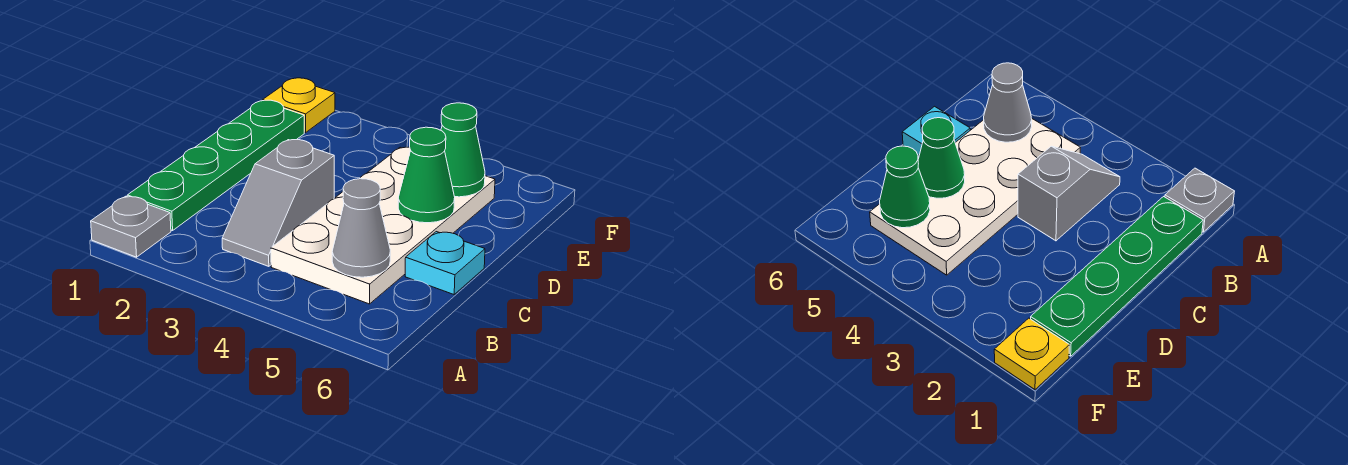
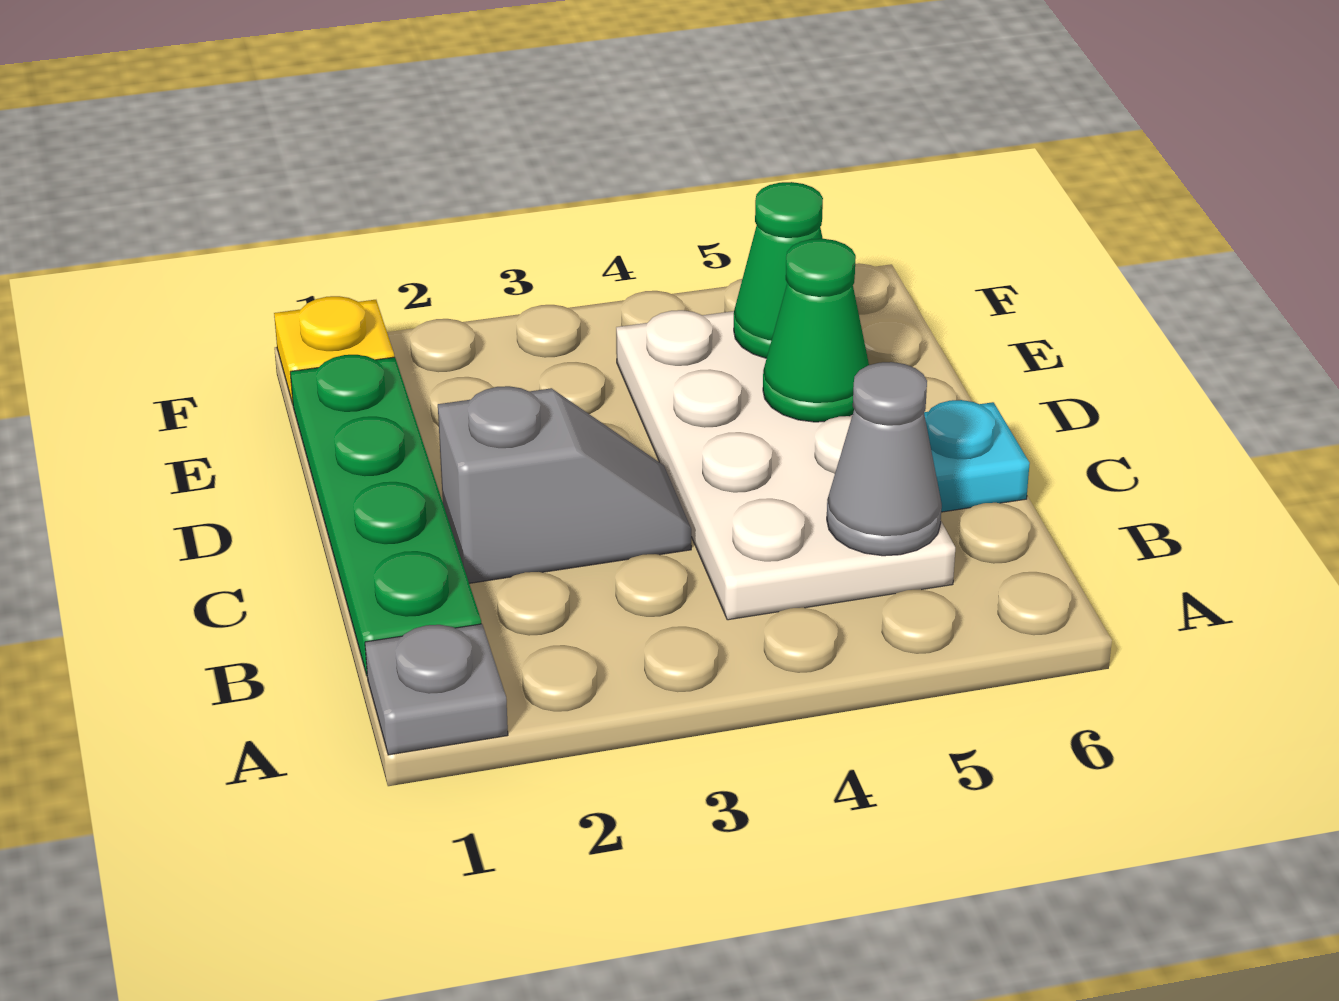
grey 1x2 slope [222,140,334,266] -> grey 1x2 slope turned to [438,386,691,583]

